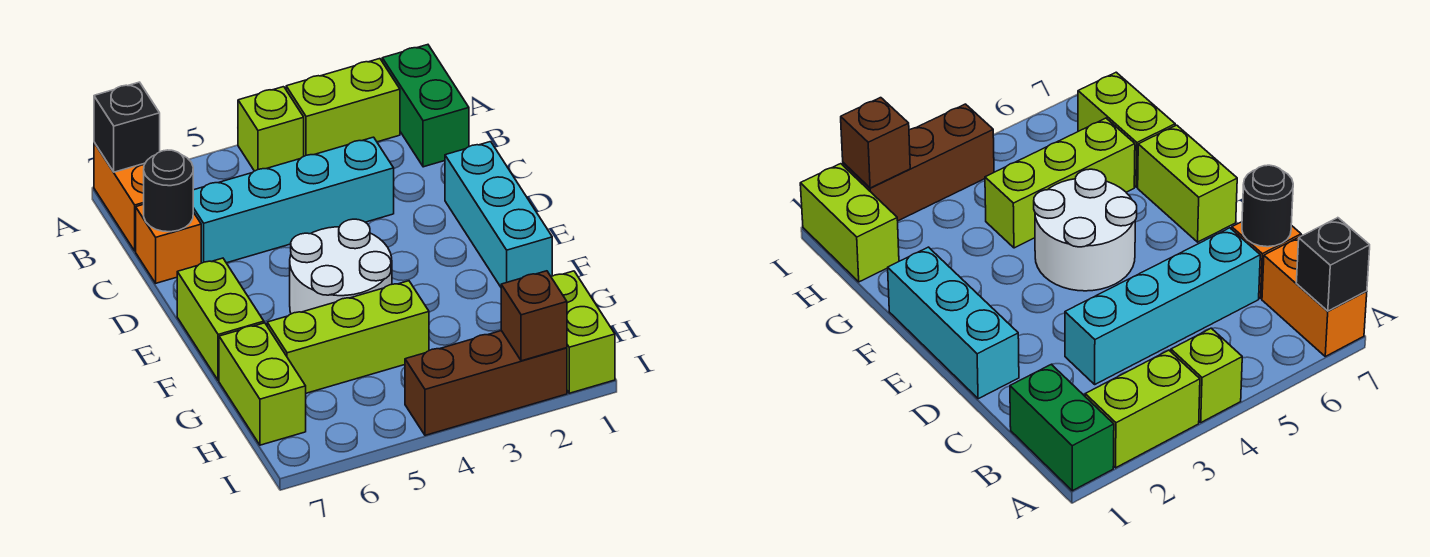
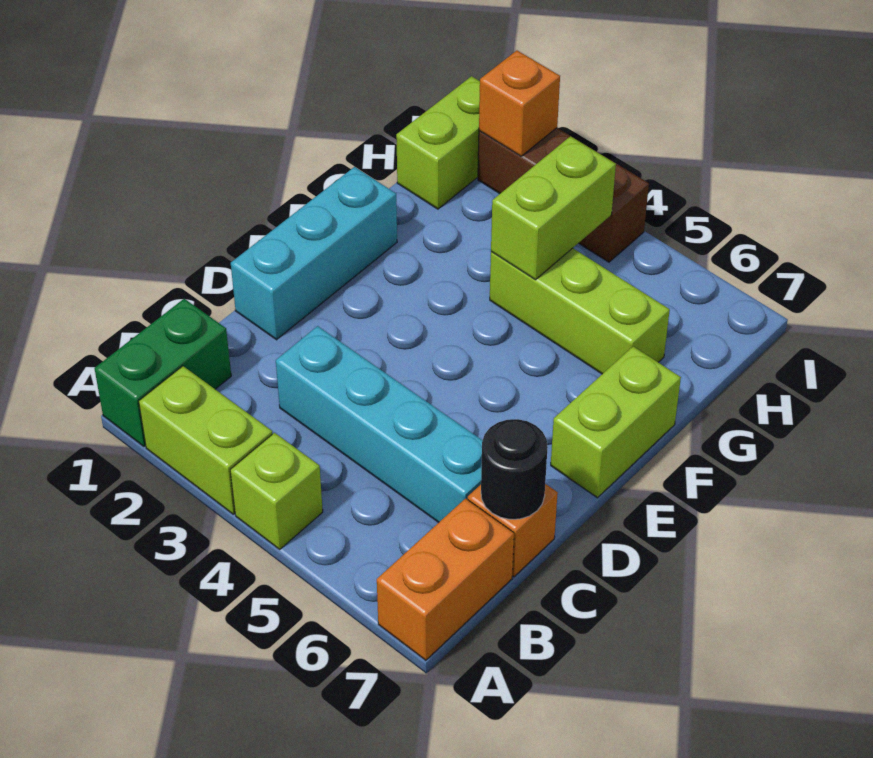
black 1x1 brick [94,82,160,172] -> none
white 2x2 round brick [290,219,392,314] -> none
lime 1x2 brick [219,323,306,445] -> lime 1x2 brick moved to [491,136,616,280]
brown 1x1 brick [501,271,567,361] -> orange 1x1 brick [479,51,560,156]

